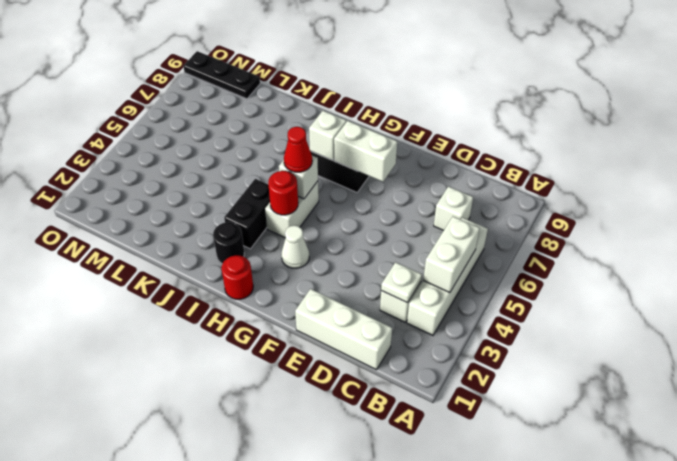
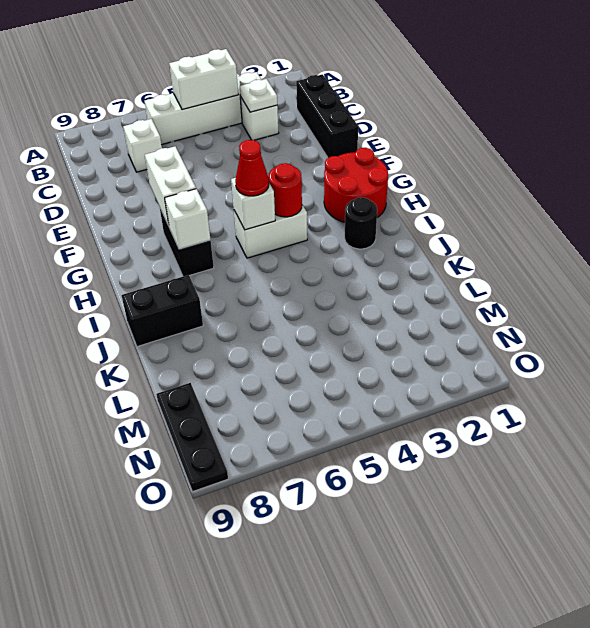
white 1x3 brick [295,289,392,370] -> black 1x3 brick [296,74,358,158]
white 1x1 cone [281,225,309,268] -> none
red 1x1 round brick [221,255,253,299] -> red 2x2 round brick [324,148,388,222]
black 1x2 brick [224,179,270,249] -> black 1x2 brick moved to [122,275,203,347]

